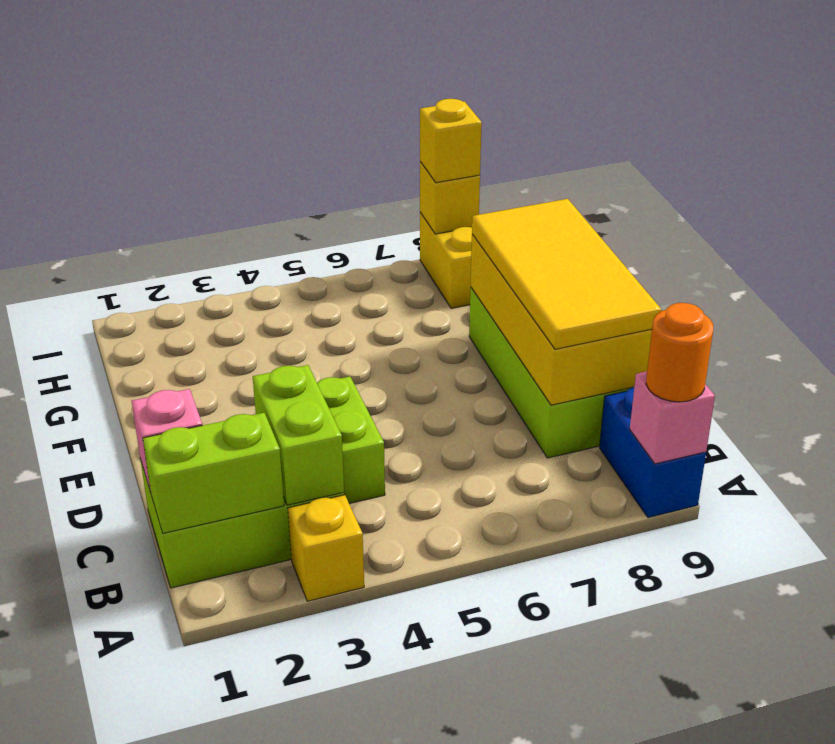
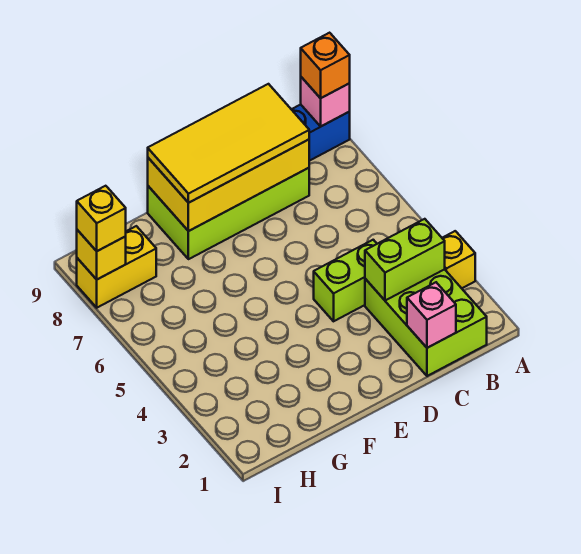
orange 1x1 round brick [646,303,713,402] -> orange 1x1 brick [301,33,350,98]
lime 1x2 brick [143,413,284,533] -> none

